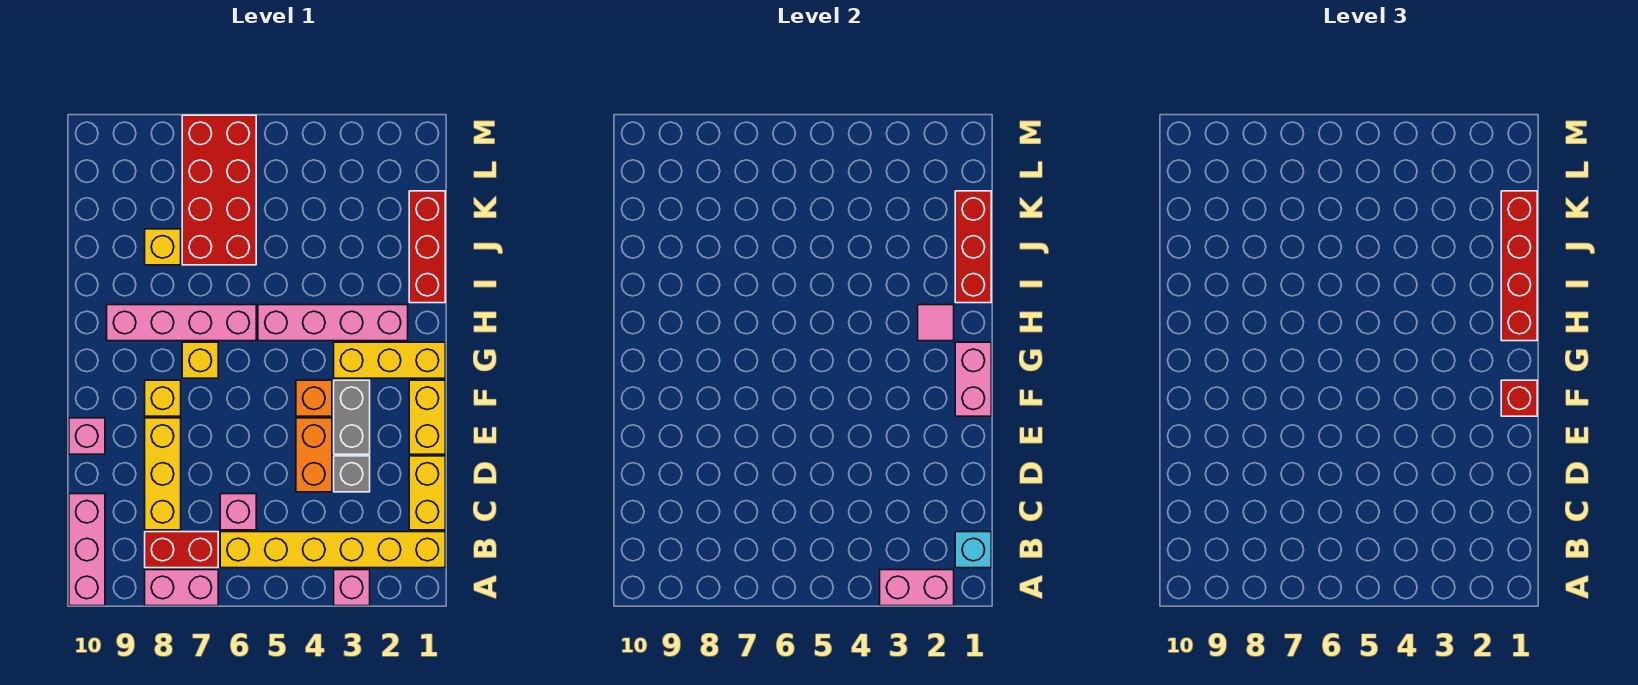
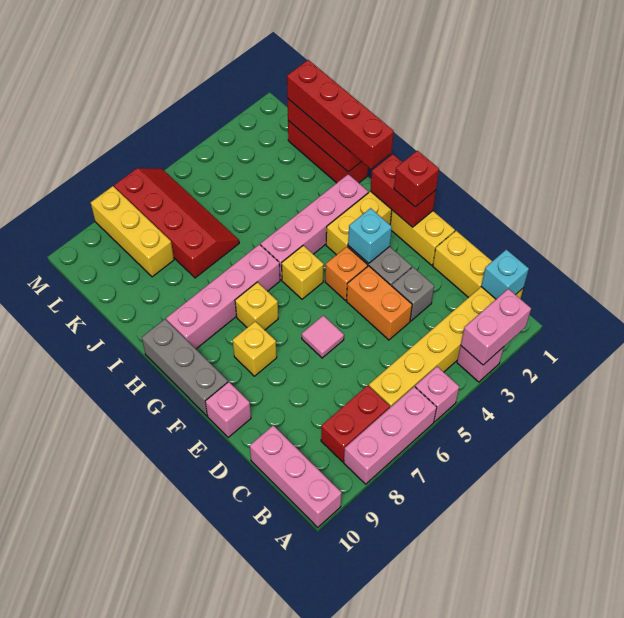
pink 1x2 brick [145,570,218,606] -> pink 1x3 brick [344,387,437,484]
pink 1x1 brick [220,494,256,530] -> pink 1x1 brick moved to [415,367,459,422]
yellow 1x3 brick [145,418,181,530] -> yellow 1x3 brick moved to [91,186,174,277]
pink 1x2 brick [955,342,991,416] -> red 1x2 brick [370,154,436,227]
none -> cyan 1x1 brick [348,208,392,263]
none -> grey 1x3 brick [142,319,228,416]
pink 1x1 tile [918,305,954,341] -> pink 1x1 tile moved to [302,315,344,358]
red 2x4 brick [182,115,256,265] -> red 2x4 slope [114,168,239,278]
yellow 1x1 brick [145,229,181,265] -> yellow 1x1 brick moved to [282,245,324,299]

